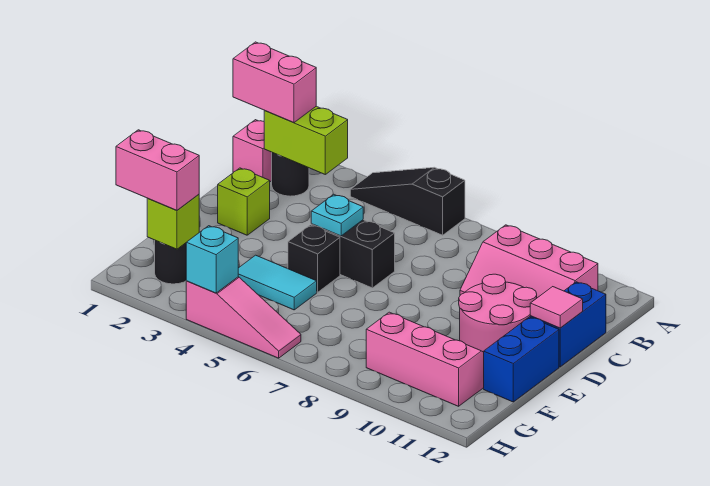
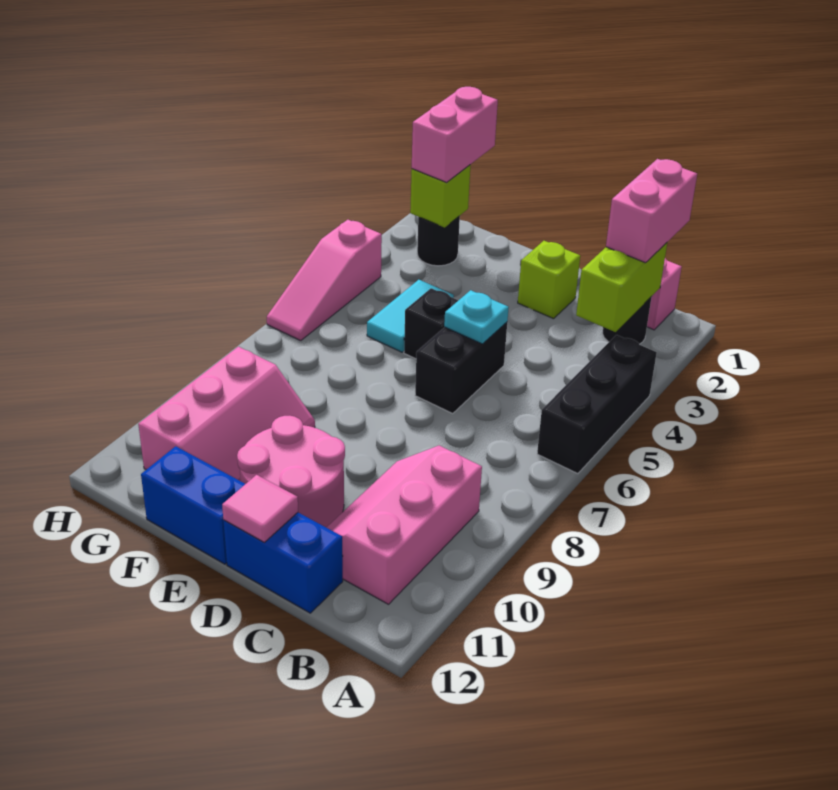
black 1x3 slope [350,167,465,235] -> black 1x3 brick [537,335,657,474]
cyan 1x1 brick [186,226,238,293] -> none

